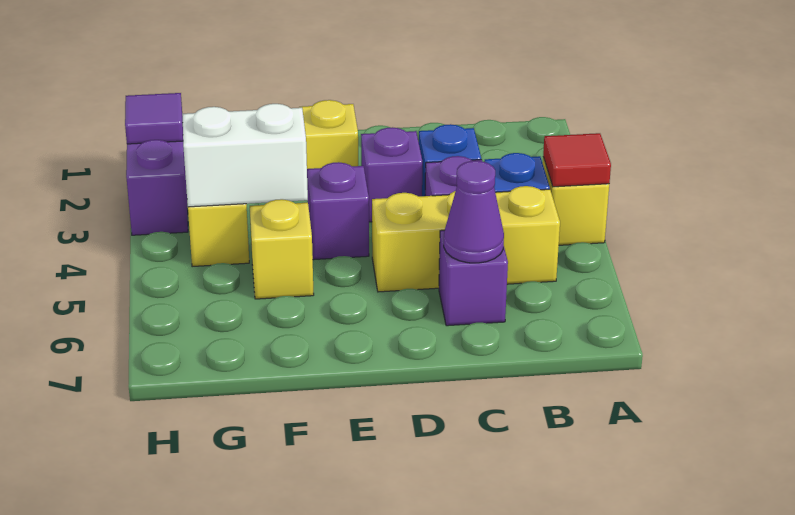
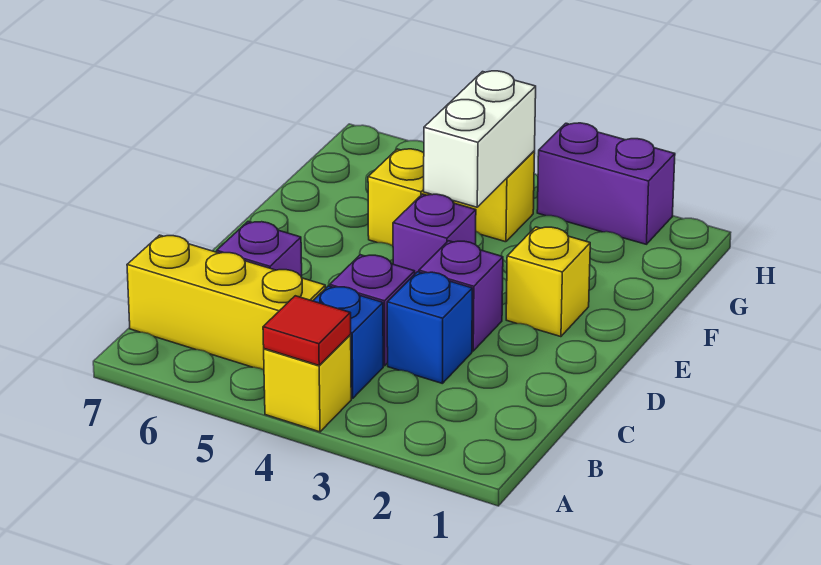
yellow 1x3 brick [372,186,560,292] -> yellow 1x3 brick turned to [127,235,326,370]
purple 1x1 cone [444,161,504,263] -> none
purple 1x1 tile [125,93,183,144] -> none

